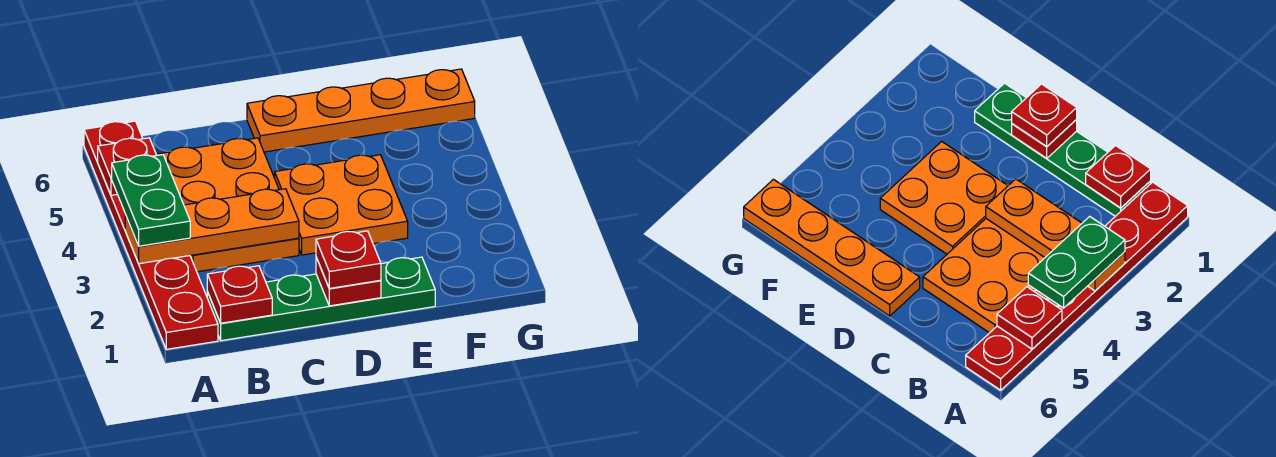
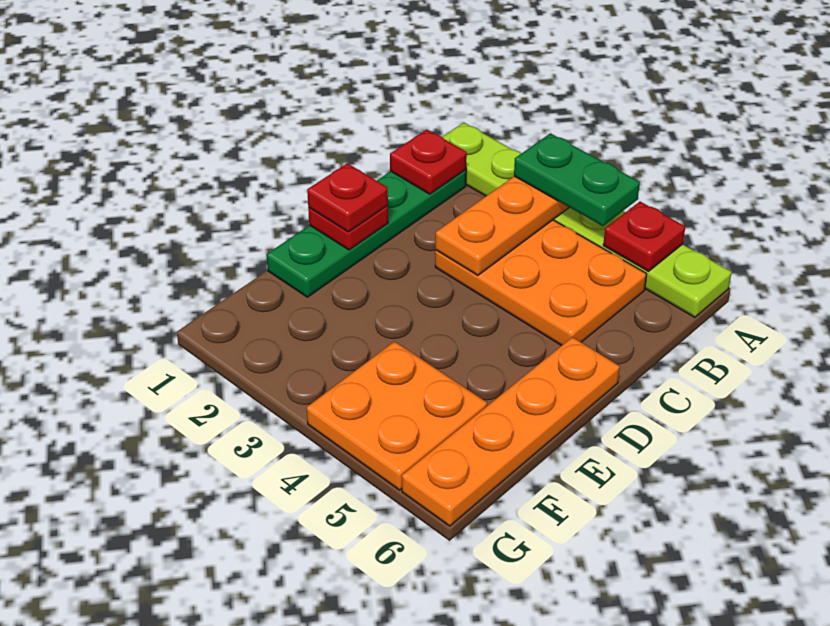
red 1x6 plate [84,121,218,349] -> lime 1x6 plate [442,123,732,317]
orange 2x2 plate [275,155,408,255] -> orange 2x2 plate moved to [307,341,487,490]

